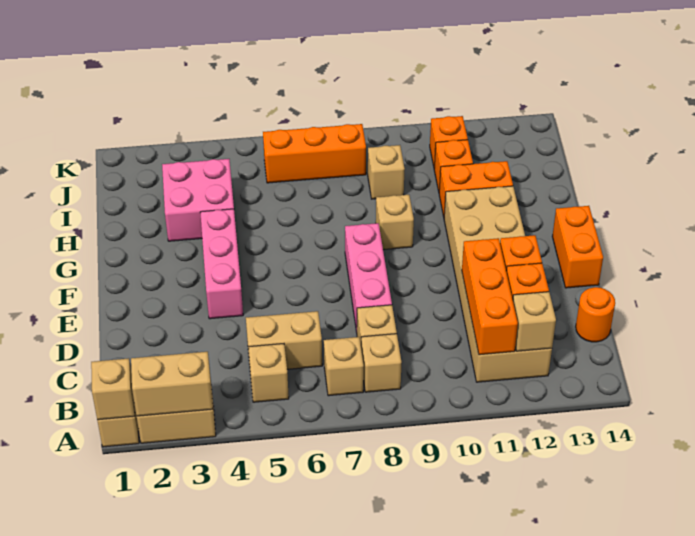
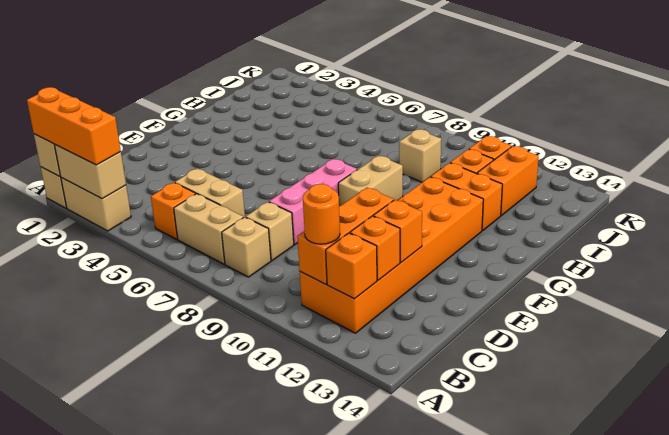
tan 1x1 brick [248,344,289,402] -> orange 1x1 brick [151,183,196,239]
tan 1x1 brick [324,337,364,396] -> tan 1x2 brick [174,194,244,264]
tan 2x6 brick [444,186,552,382] -> orange 2x6 brick [300,177,483,333]
tan 1x1 brick [513,292,556,351] -> orange 1x1 brick [326,233,377,299]
orange 1x1 round brick [576,287,615,342] -> orange 1x1 round brick moved to [303,184,340,244]
pink 1x3 brick [200,209,243,319] -> none
orange 1x2 brick [552,206,603,288] -> orange 1x2 brick moved to [477,146,539,215]
tan 1x1 brick [376,195,414,250] -> tan 1x2 brick [338,156,403,206]
pink 2x2 brick [162,159,234,241] -> none
orange 1x3 brick [263,124,366,183] -> orange 1x3 brick moved to [27,87,121,165]

